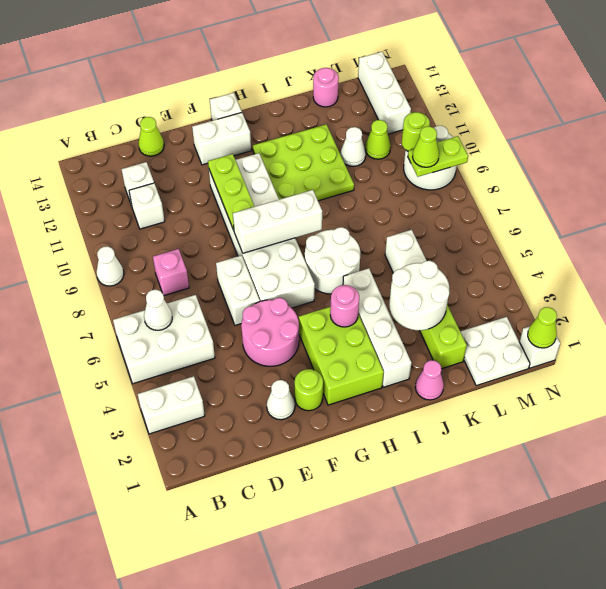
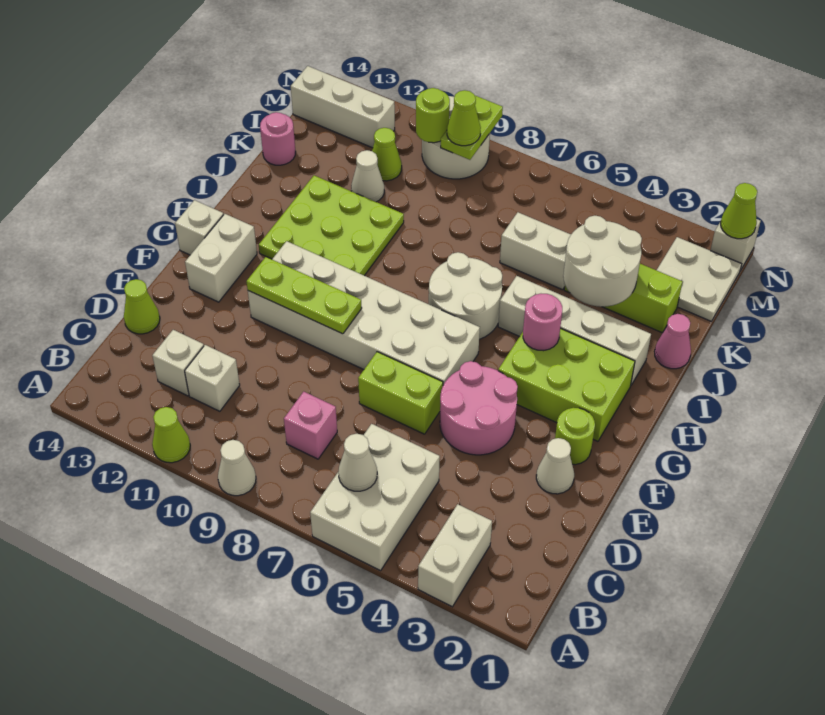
none -> lime 1x1 cone [152,407,190,463]
white 1x2 brick [216,255,260,325] -> lime 1x2 brick [358,352,443,434]
white 1x3 brick [233,190,322,253] -> none

